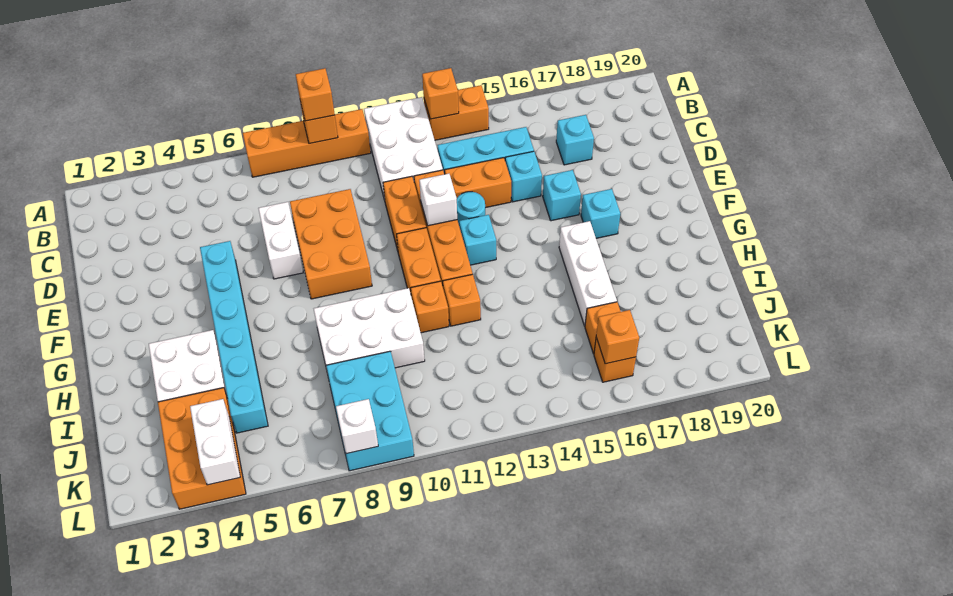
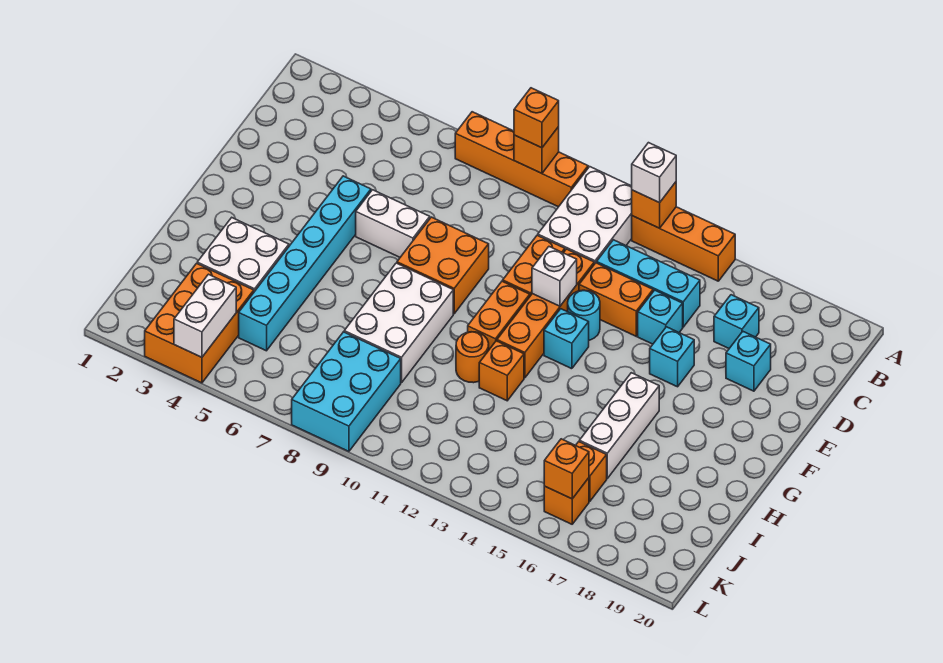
orange 1x2 brick [424,85,489,140] -> orange 1x3 brick [632,207,735,281]
white 1x2 brick [258,202,303,279] -> white 1x2 brick turned to [356,190,430,257]
orange 2x3 brick [290,189,372,299] -> orange 2x2 brick [397,217,489,314]
cyan 1x1 brick [581,189,620,238] -> cyan 1x1 brick moved to [726,332,771,391]
white 2x3 brick [314,288,425,374] -> white 2x3 brick turned to [344,263,453,383]
orange 1x1 brick [411,281,449,333] -> orange 1x1 round brick [456,332,489,383]
white 1x1 brick [336,399,378,454] -> white 1x1 brick moved to [632,143,676,203]

